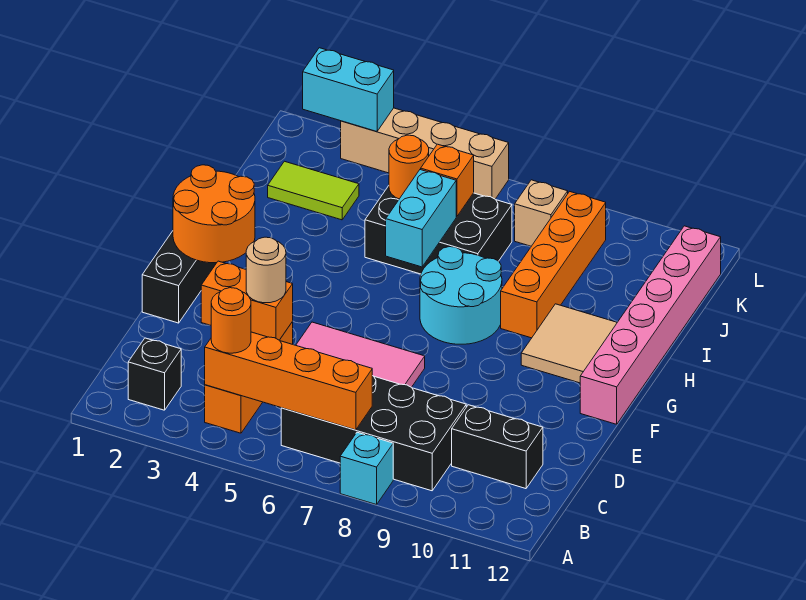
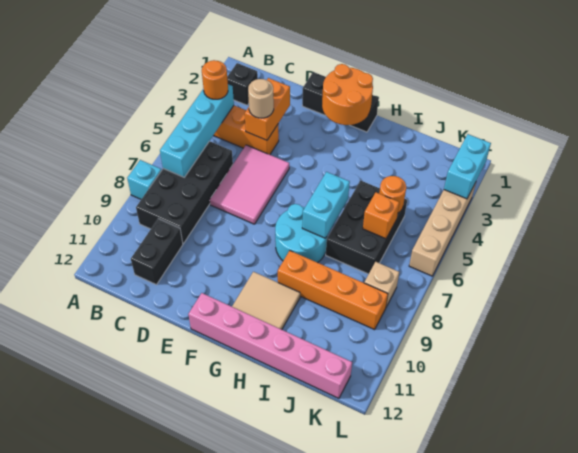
orange 1x4 brick [205,332,372,430] -> cyan 1x4 brick [160,84,234,177]
cyan 1x2 brick [386,170,456,267] -> cyan 1x2 brick turned to [302,172,350,238]
lime 1x2 tile [268,161,359,220] -> none

